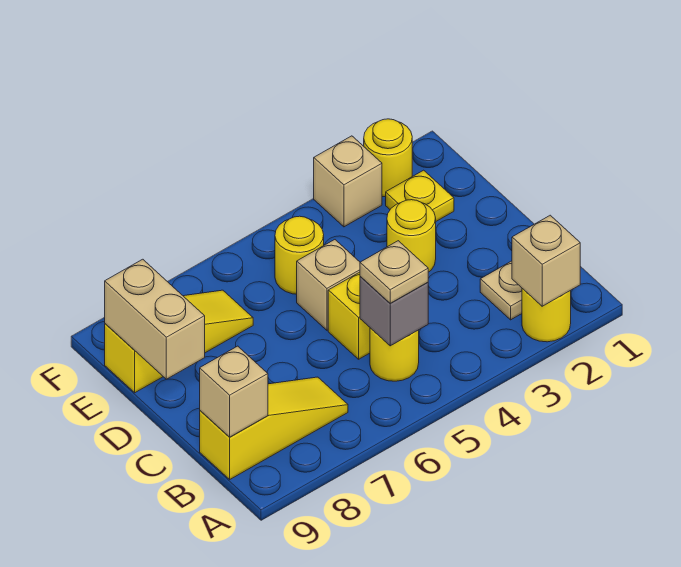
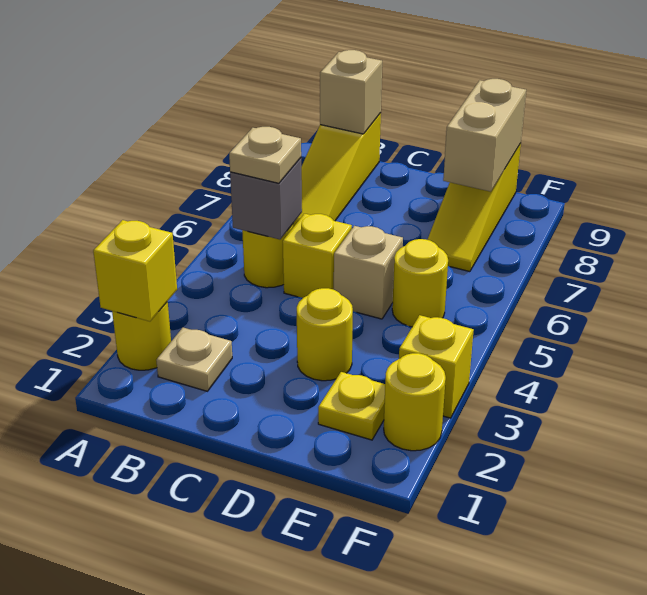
tan 1x1 brick [512,215,580,306] -> yellow 1x1 brick [93,220,177,321]
tan 1x2 brick [105,259,205,379] -> tan 1x2 brick turned to [443,79,526,192]
tan 1x1 brick [314,136,382,227] -> yellow 1x1 brick [399,315,474,418]

